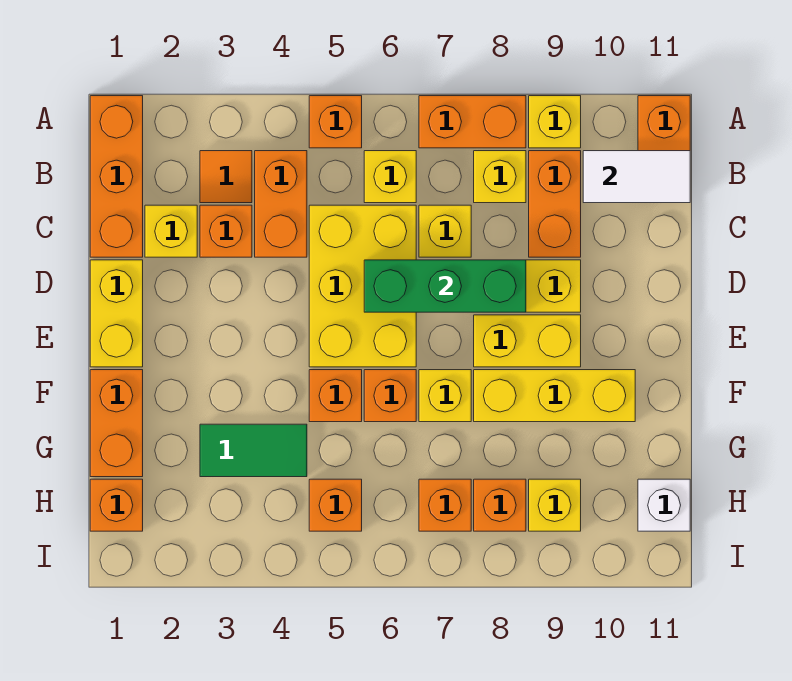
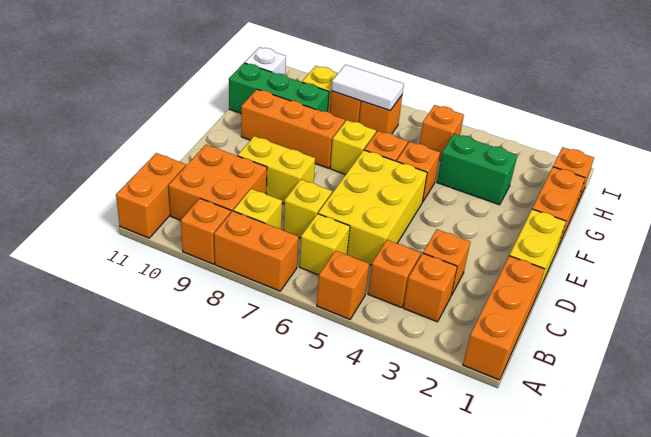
yellow 1x1 brick [529,96,581,148] -> orange 1x1 brick [181,198,231,264]
orange 1x1 tile [200,151,252,203] -> orange 1x1 brick [403,253,457,322]
orange 1x2 brick [255,151,307,257] -> orange 1x1 brick [368,240,421,308]
orange 1x2 brick [529,151,581,257] -> orange 2x2 brick [169,145,267,220]
white 1x2 tile [583,151,690,203] -> white 1x2 tile moved to [331,65,404,110]
yellow 1x1 brick [145,205,197,257] -> none
green 1x3 brick [364,260,526,312] -> green 1x3 brick moved to [229,63,329,114]
yellow 1x2 brick [474,315,581,367] -> none
yellow 1x3 brick [474,370,635,422] -> orange 1x3 brick [241,89,345,168]
green 1x2 tile [200,424,307,477] -> green 1x2 brick [437,134,517,205]

